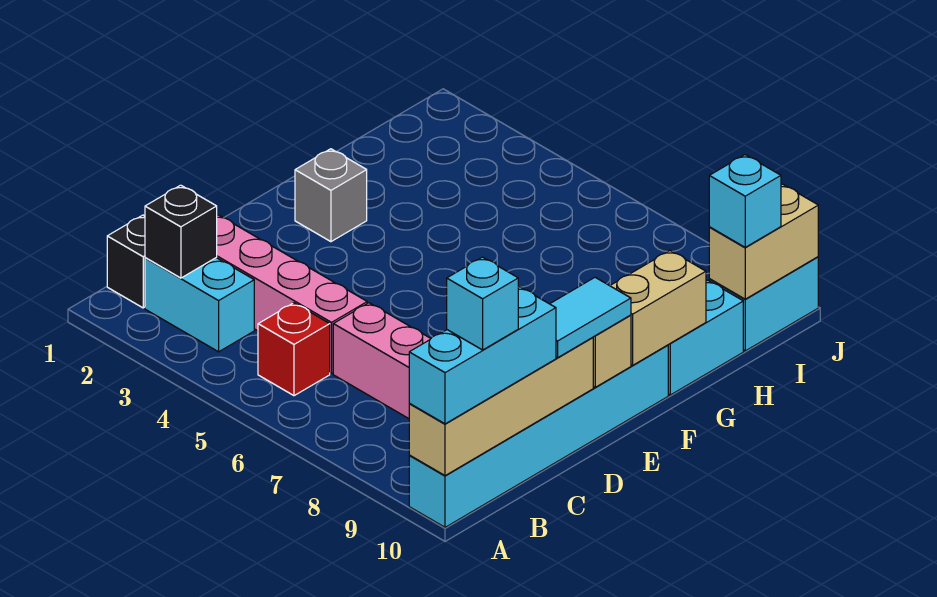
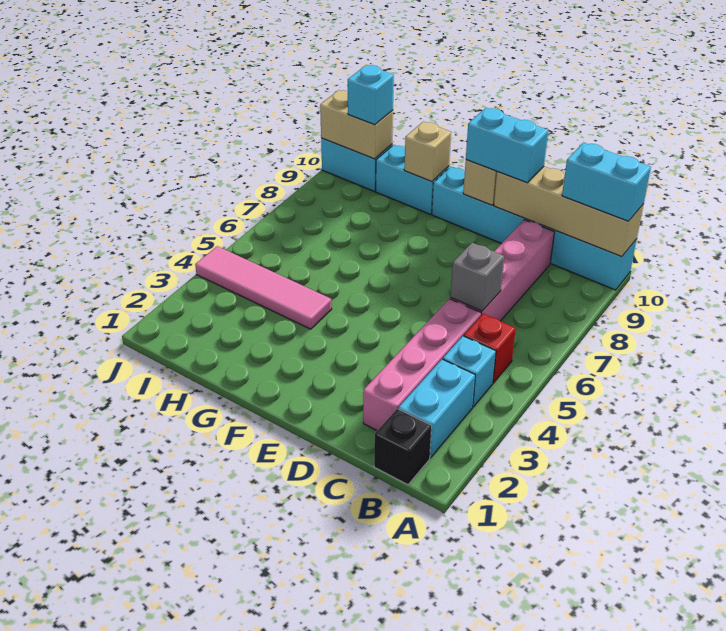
cyan 1x3 brick [409,287,556,424] -> cyan 1x2 brick [562,143,651,221]
black 1x1 brick [145,185,217,278] -> none
cyan 1x1 brick [447,257,518,350] -> cyan 1x1 brick moved to [443,336,496,407]
cyan 1x2 tile [550,277,631,358] -> cyan 1x2 brick [466,108,548,183]
grey 1x1 brick [295,149,367,242] -> grey 1x1 brick moved to [450,243,504,311]
tan 1x2 brick [610,251,706,365] -> tan 1x1 brick [404,122,451,182]
none -> pink 1x4 tile [195,246,332,329]

